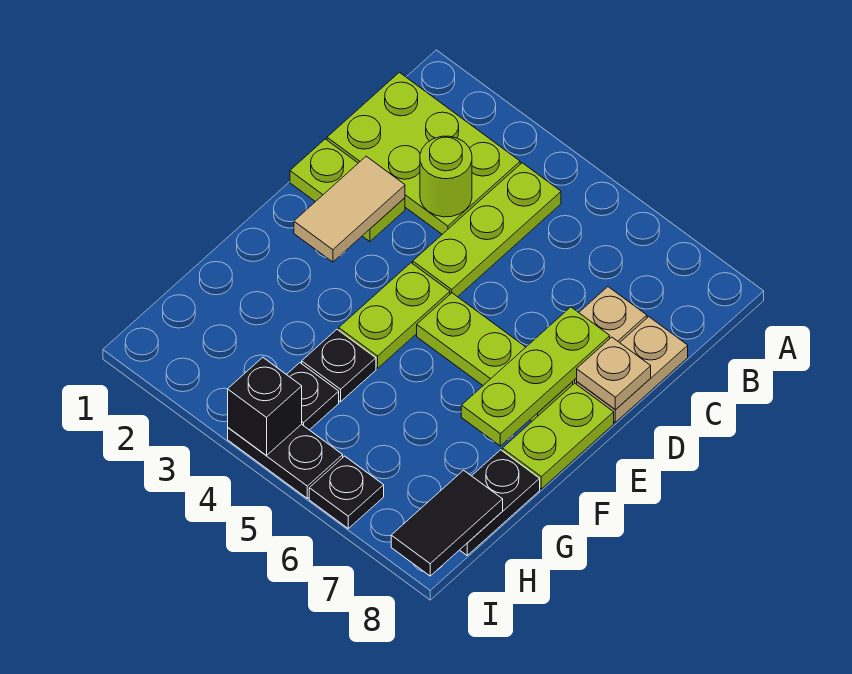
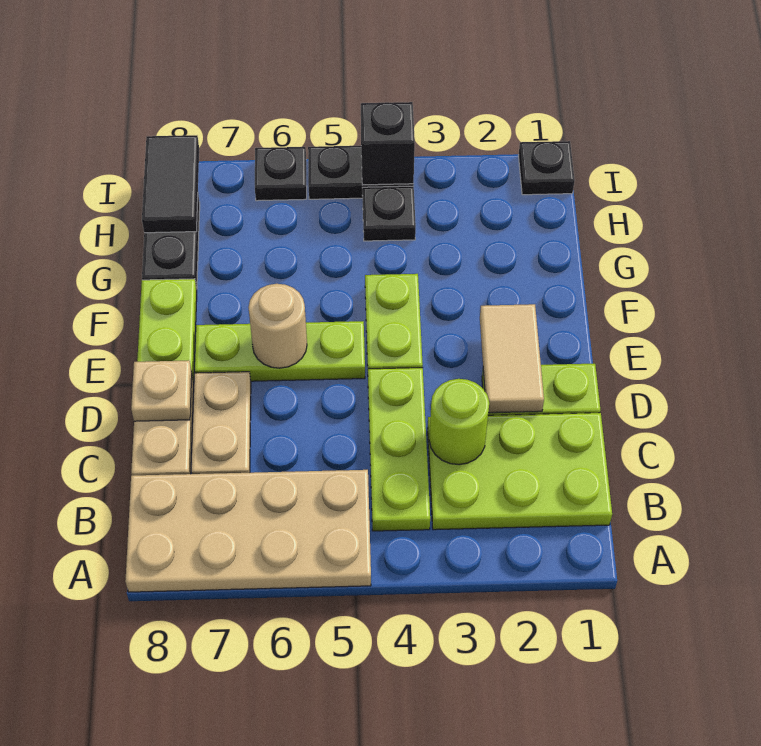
none -> tan 2x4 plate [125,470,371,592]
lime 1x3 plate [461,307,610,446] -> none
none -> tan 1x1 round brick [248,284,307,368]
black 1x1 plate [302,330,376,402] -> black 1x1 plate moved to [518,141,575,195]

